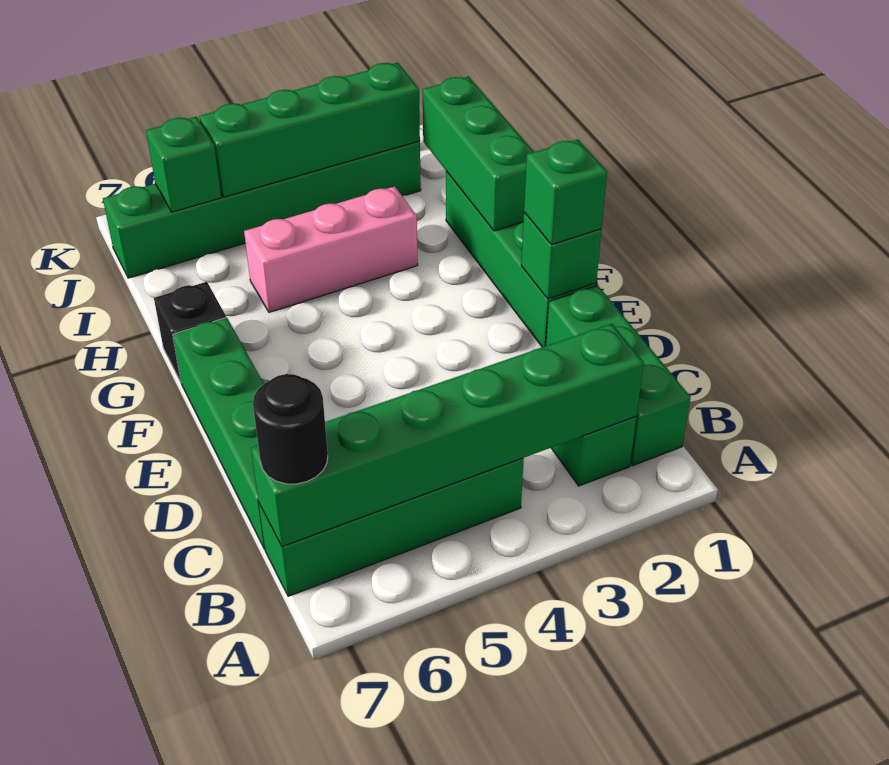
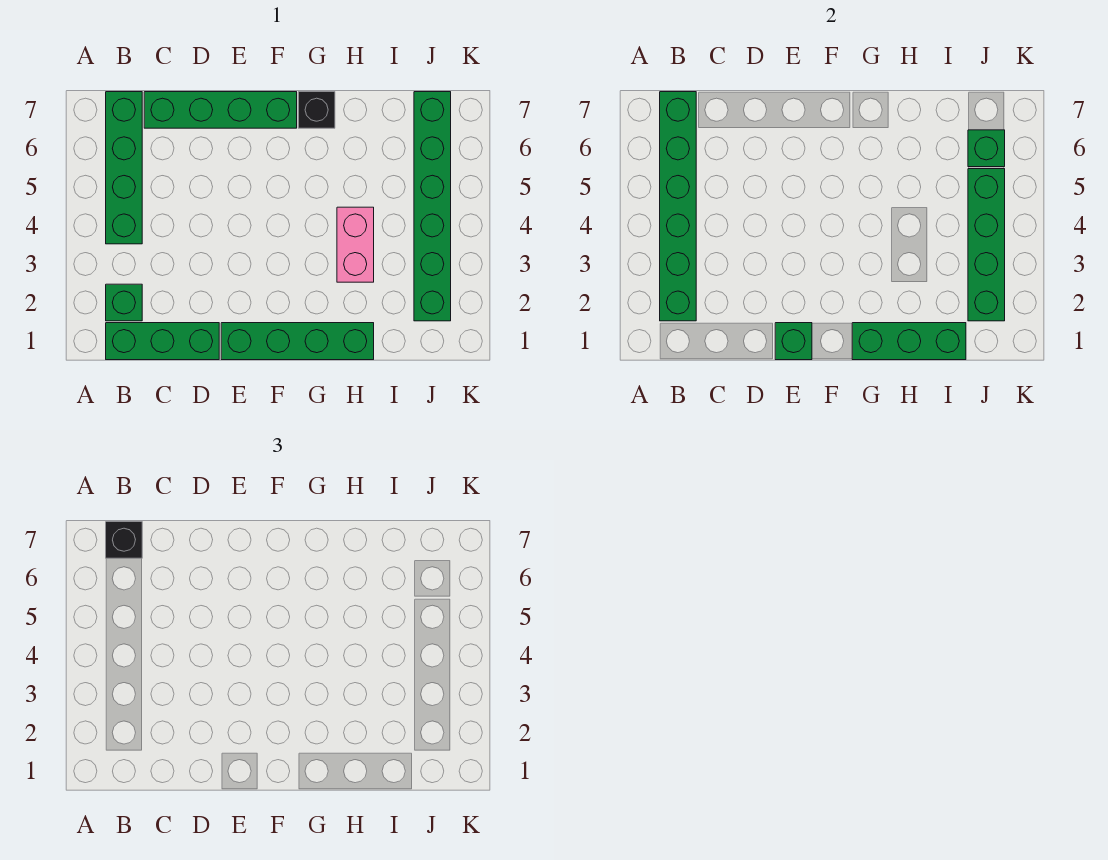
black 1x1 round brick [253,374,328,484] -> black 1x1 brick [106,522,142,558]
green 1x1 brick [524,139,607,245] -> none
pink 1x3 brick [244,186,418,312] -> pink 1x2 brick [337,207,374,282]

